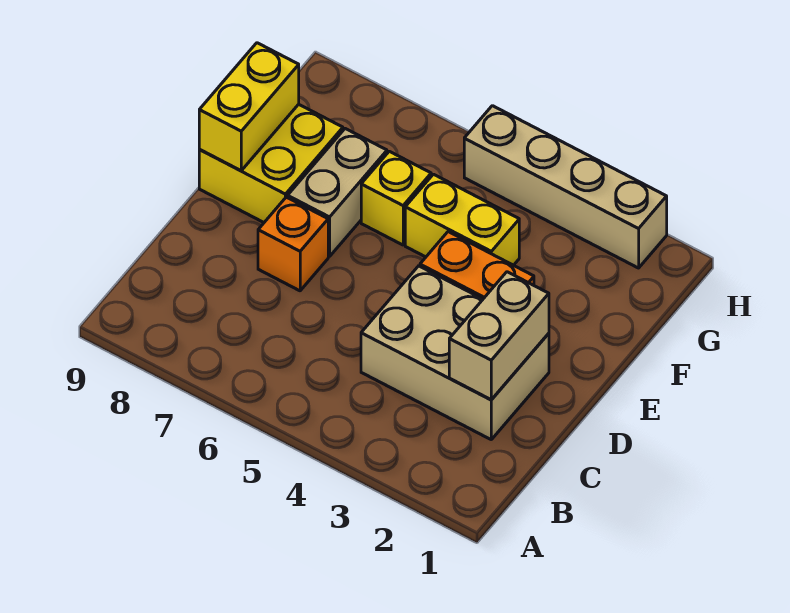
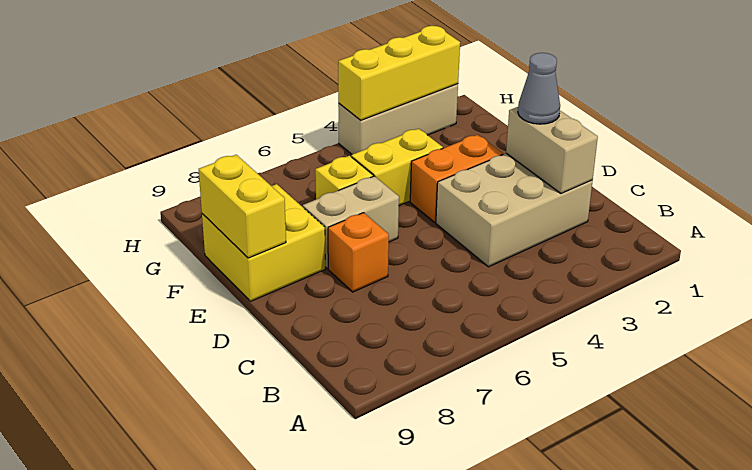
none -> grey 1x1 cone [518,53,560,124]
tan 1x2 brick [288,129,387,257] -> tan 1x2 brick turned to [303,176,399,269]
tan 1x4 brick [464,106,667,268] -> tan 1x3 brick [338,84,458,154]
none -> yellow 1x3 brick [338,26,460,120]

